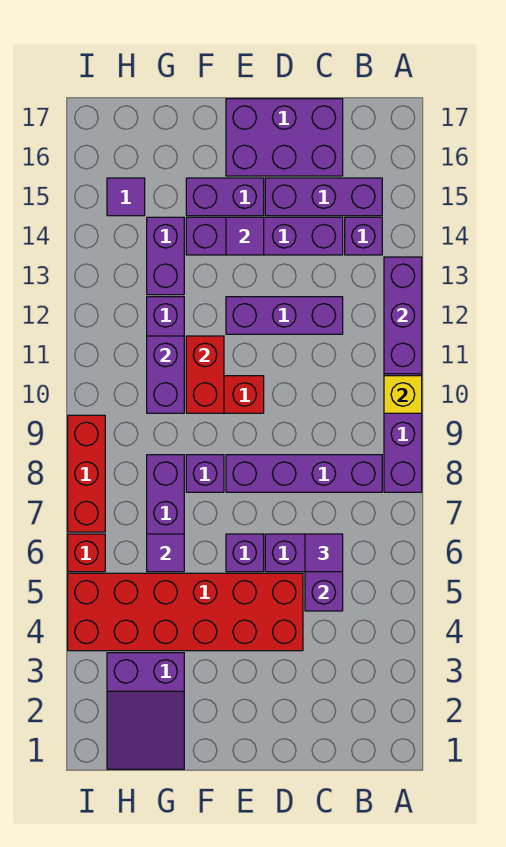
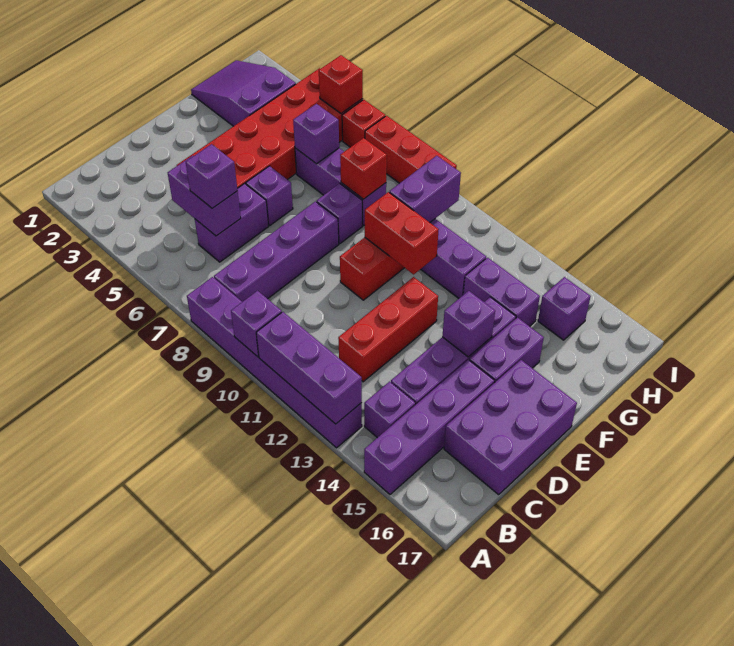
yellow 1x1 brick [384,376,422,413] -> purple 1x1 brick [231,291,282,357]
purple 1x3 brick [265,178,382,216] -> purple 1x4 brick [364,360,495,494]
purple 1x1 tile [305,534,343,572] -> purple 1x1 brick [186,144,237,208]
purple 1x3 brick [226,297,343,334] -> red 1x3 brick [338,277,438,382]
purple 1x1 tile [226,217,264,255] -> purple 1x1 brick [442,291,495,357]
purple 1x1 tile [147,534,184,572] -> purple 1x1 brick [293,104,339,164]
none -> red 1x1 brick [340,138,387,199]
purple 1x2 brick [147,336,184,413] -> purple 1x2 brick turned to [389,156,461,222]
purple 1x1 tile [107,178,145,216] -> purple 1x1 brick [538,277,591,340]
none -> red 1x1 brick [319,55,363,113]

